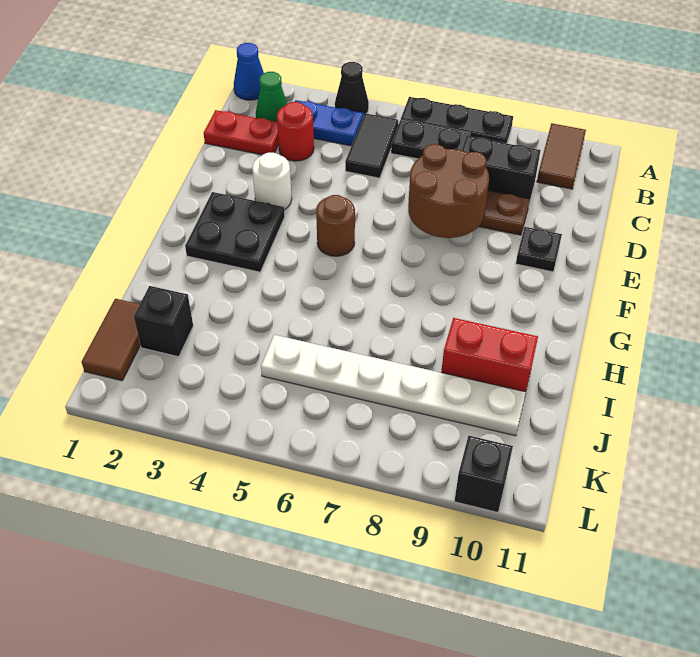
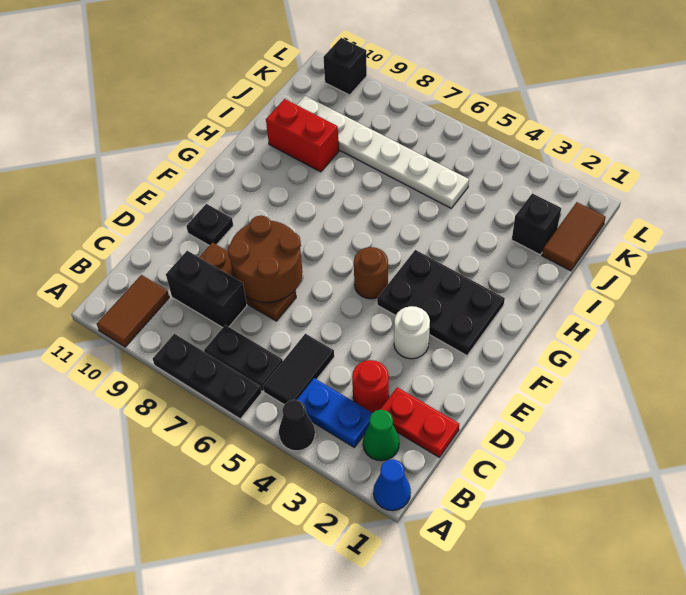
black 2x2 plate [185,192,285,272] -> black 2x3 plate [377,250,505,355]

